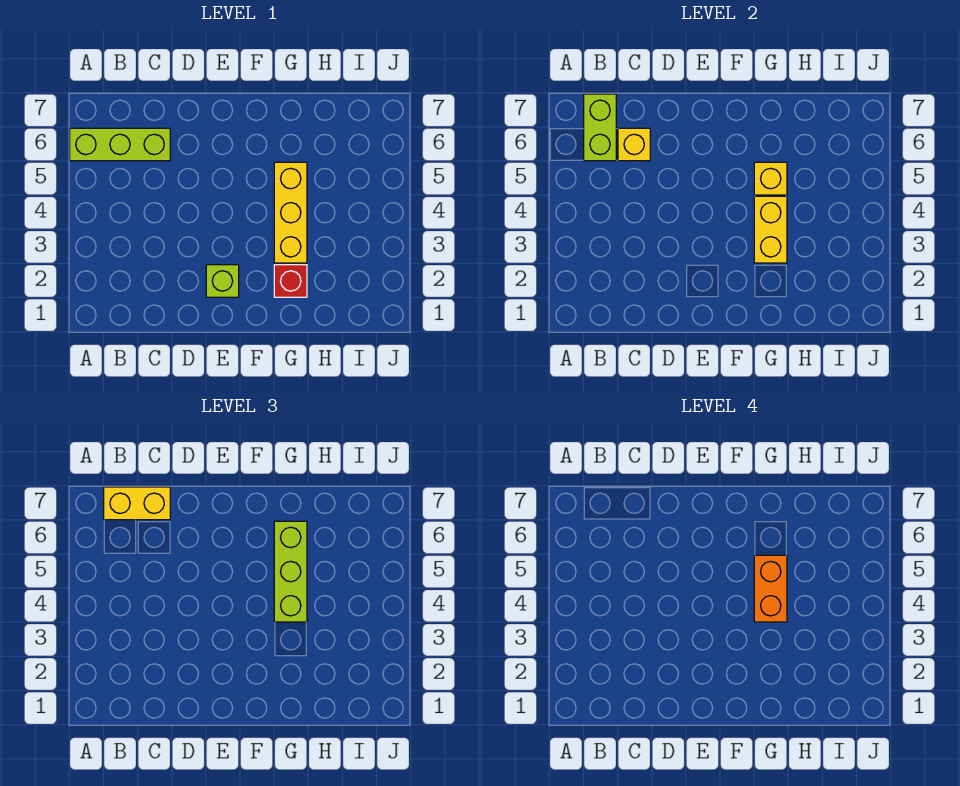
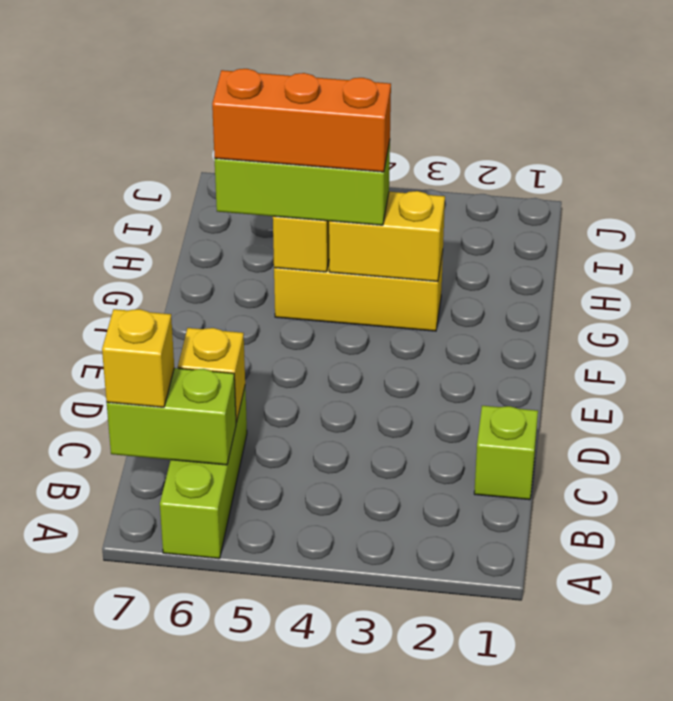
yellow 1x2 brick [104,487,170,520] -> yellow 1x1 brick [102,309,174,407]
lime 1x1 brick [206,265,239,297] -> lime 1x1 brick moved to [474,406,538,500]
red 1x1 brick [274,265,307,297] -> none
orange 1x2 brick [754,555,787,622] -> orange 1x3 brick [212,69,391,172]

